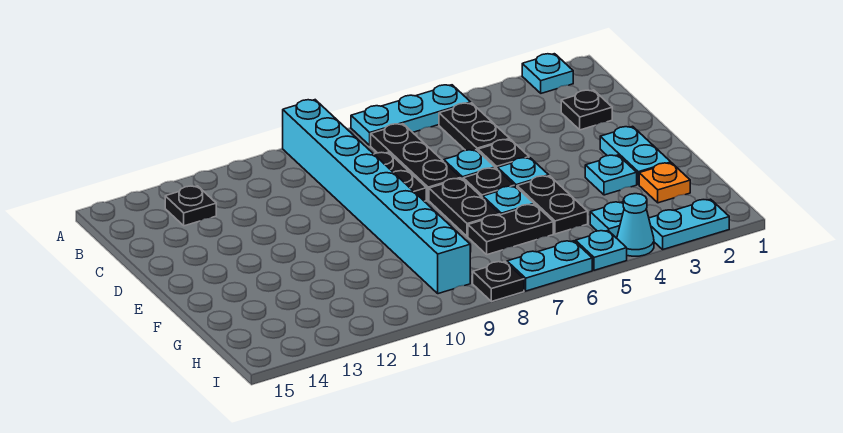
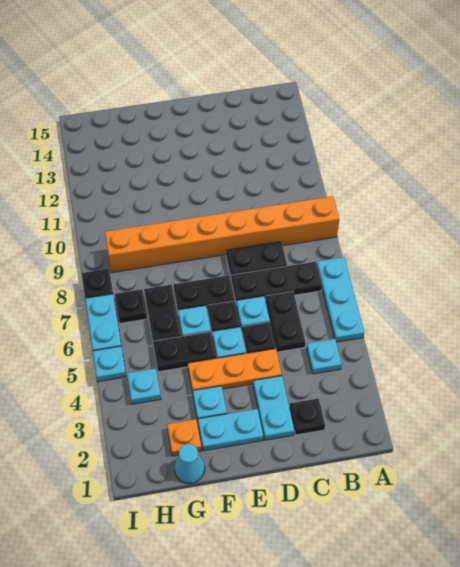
cyan 1x1 plate [522,54,573,93] -> cyan 1x1 plate moved to [307,339,342,374]
cyan 1x8 brick [283,100,470,294] -> orange 1x8 brick [105,196,339,273]
black 1x2 plate [439,103,510,151] -> black 1x2 plate turned to [265,291,305,352]
black 1x1 plate [165,186,216,226] -> black 1x1 plate moved to [115,289,147,323]
none -> orange 1x3 plate [188,349,282,392]
cyan 1x2 plate [649,199,729,249] -> cyan 1x2 plate moved to [253,376,294,440]
cyan 1x1 cone [617,194,654,256] -> cyan 1x1 cone moved to [175,444,205,483]

